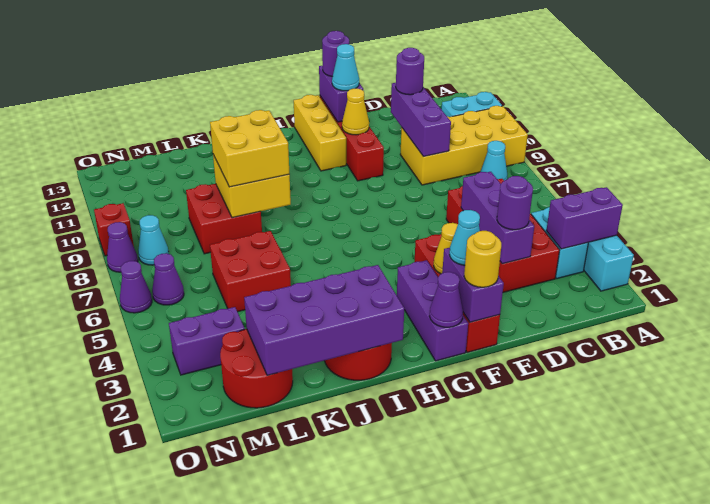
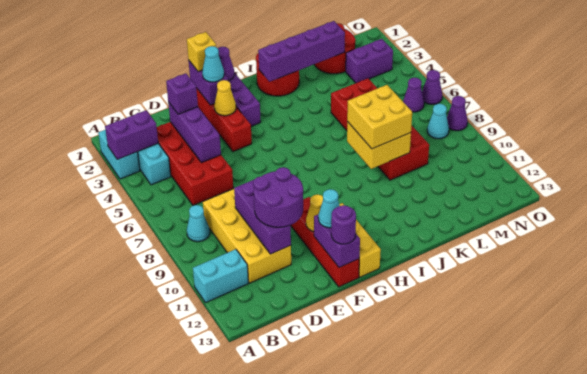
yellow 2x4 brick [400,106,528,185] -> yellow 2x4 brick turned to [203,189,291,283]
purple 1x1 round brick [497,176,533,230] -> purple 1x1 brick [166,73,198,114]
purple 1x1 round brick [396,48,424,95] -> purple 2x2 round brick [253,167,303,227]
yellow 1x1 round brick [464,231,501,287] -> yellow 1x1 brick [187,32,216,72]
purple 2x4 brick [244,265,404,376] -> purple 1x4 brick [258,21,345,82]
red 1x1 brick [94,203,134,256] -> none

